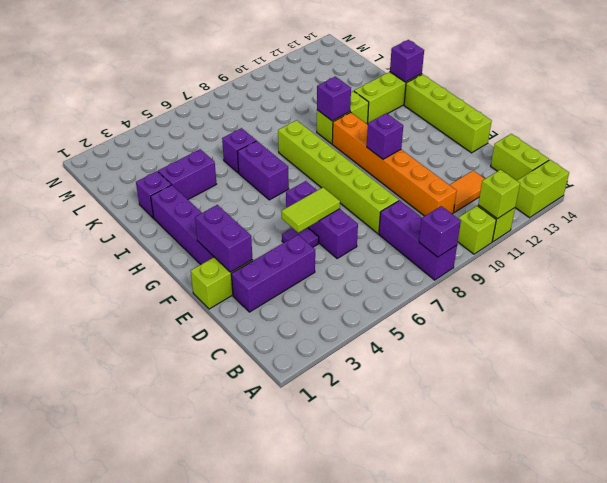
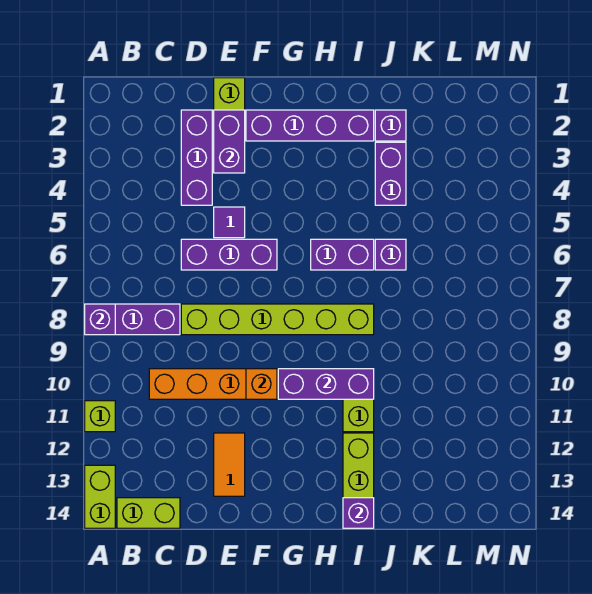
lime 1x1 brick [458,206,496,254] -> none
lime 1x1 brick [478,170,520,219] -> none
orange 1x2 tile [450,170,485,212] -> orange 1x2 tile moved to [214,433,245,496]
purple 1x2 brick [195,205,253,272] -> purple 1x2 brick turned to [214,110,245,173]
lime 1x2 tile [281,187,340,233] -> none
lime 1x4 brick [404,74,492,153] -> none
purple 1x1 brick [367,113,403,159] -> orange 1x1 brick [246,369,277,399]
purple 1x1 brick [317,77,351,121] -> purple 1x3 brick [278,369,374,399]

